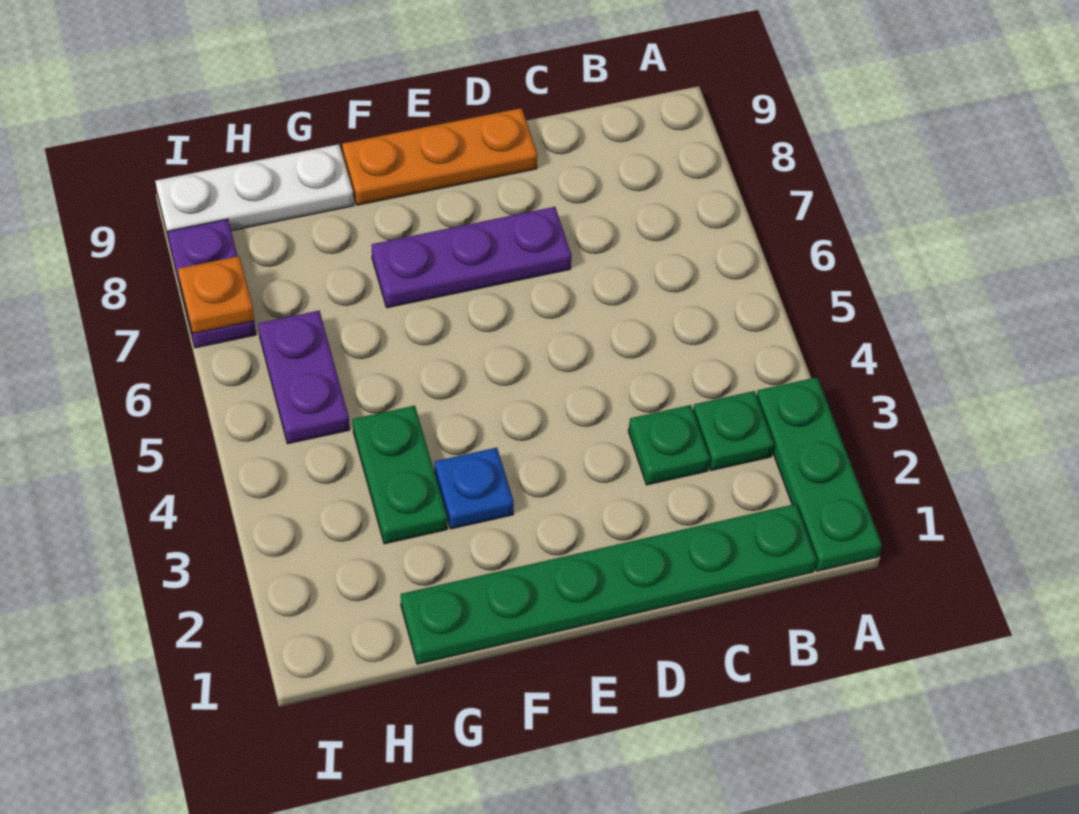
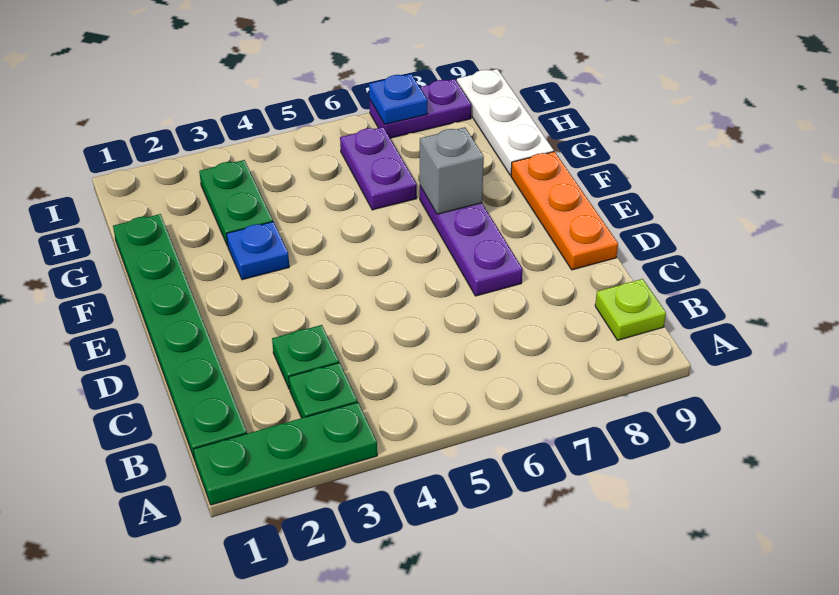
none -> lime 1x1 plate [595,279,666,340]
none -> grey 1x1 brick [420,127,484,214]
green 1x2 plate [353,406,447,544] -> green 1x2 plate turned to [199,160,273,246]
purple 1x2 plate [258,311,350,444] -> purple 1x2 plate turned to [340,127,417,210]
orange 1x1 plate [178,256,254,334] -> blue 1x1 plate [369,74,427,124]

